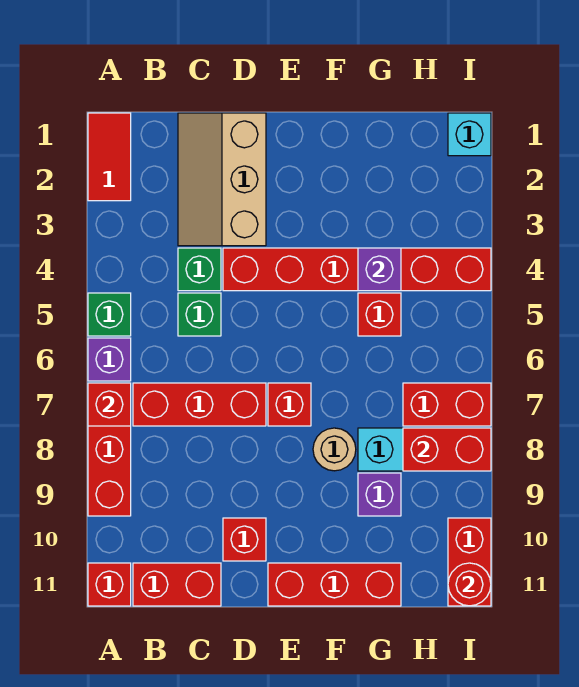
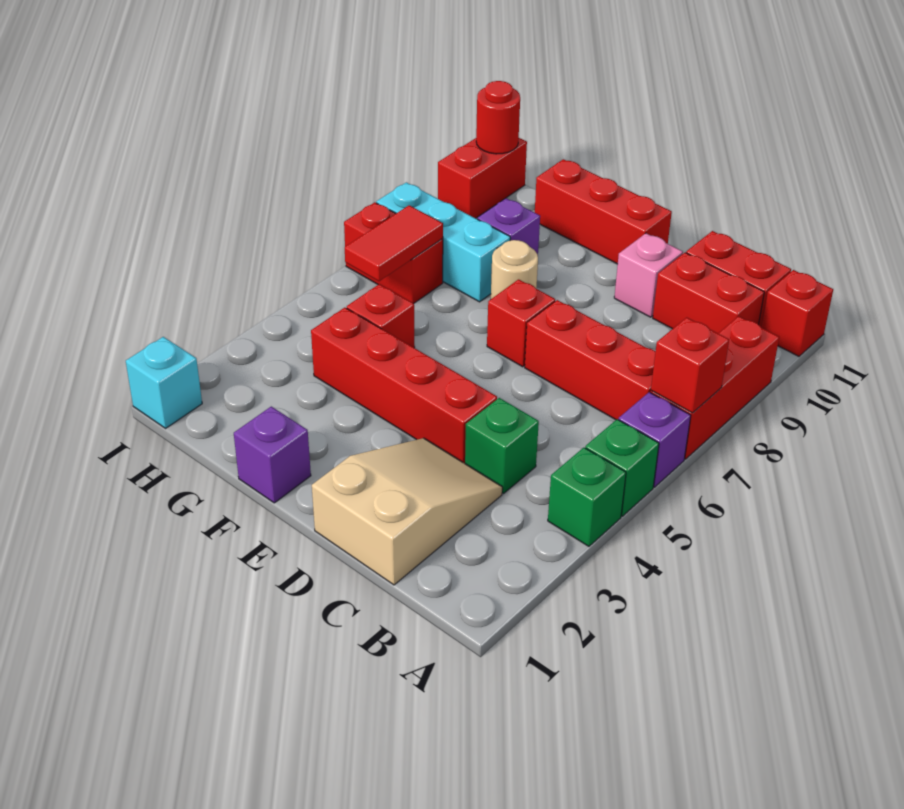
red 1x2 tile [88,113,131,201] -> red 1x2 tile moved to [345,205,443,281]
tan 2x3 slope [178,113,266,246] -> tan 2x3 slope turned to [312,438,502,585]
green 1x1 brick [178,293,221,336] -> green 1x1 brick moved to [548,448,626,546]
red 1x6 brick [223,248,491,291] -> red 1x4 brick [311,308,497,463]
red 1x1 brick [223,518,266,561] -> pink 1x1 brick [614,233,683,317]
purple 1x1 brick [358,248,401,291] -> purple 1x1 brick moved to [234,407,311,503]
red 1x2 brick [403,428,491,471] -> red 1x2 brick moved to [653,253,764,333]

